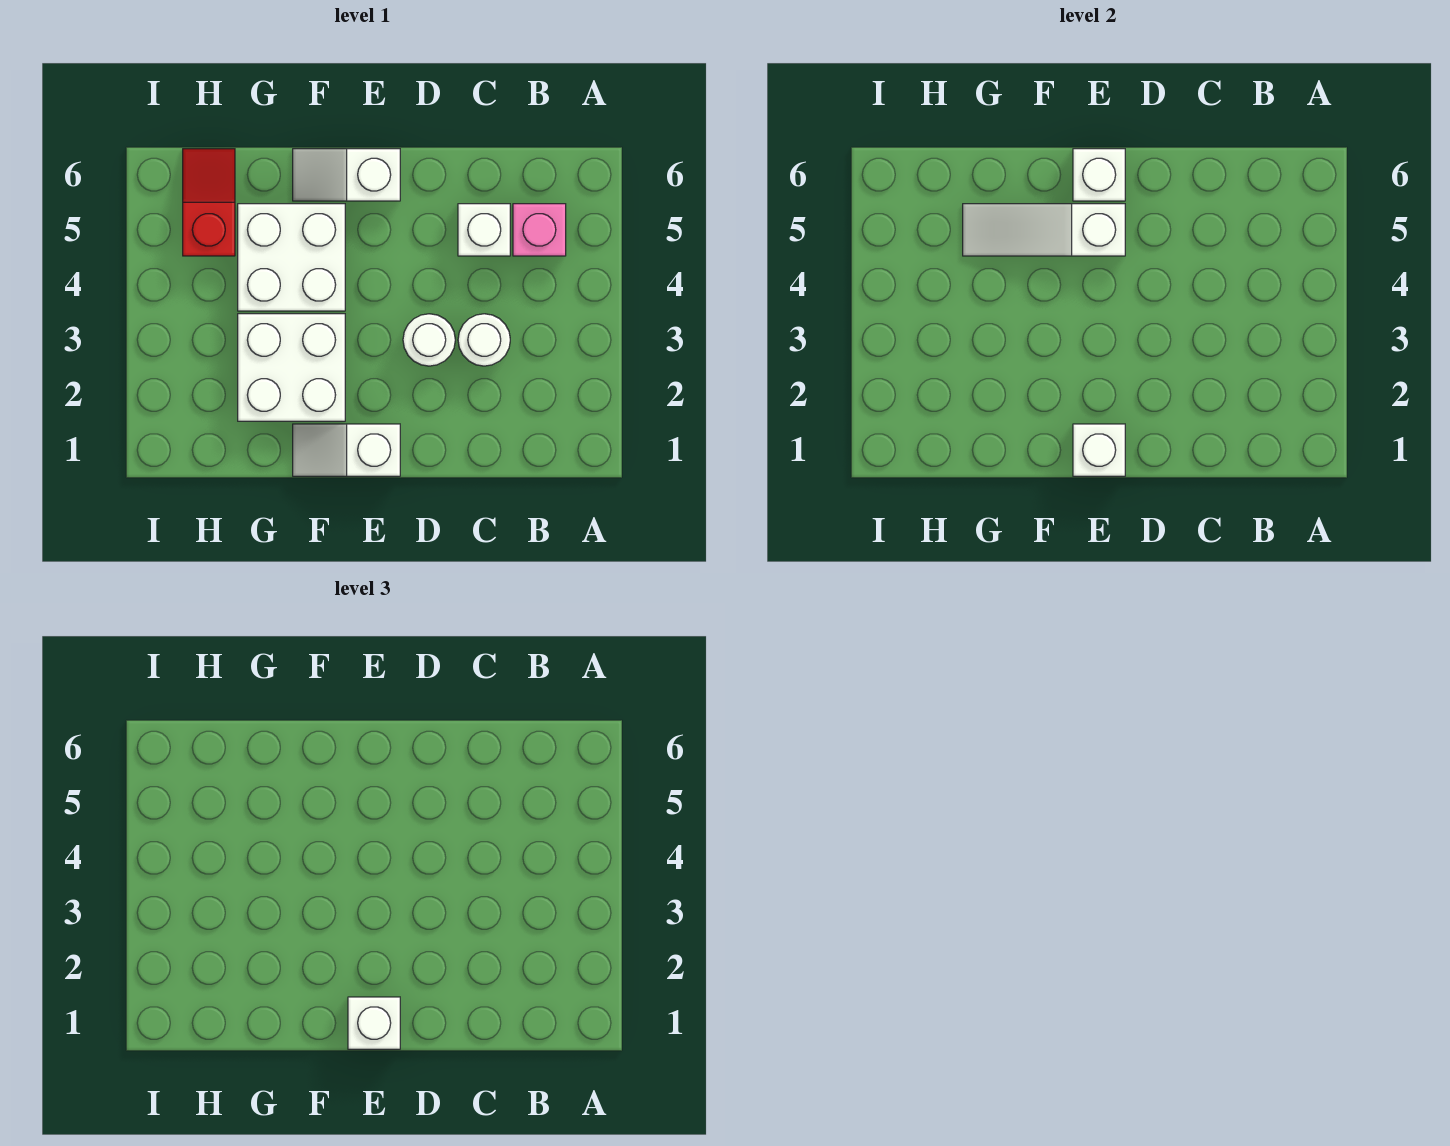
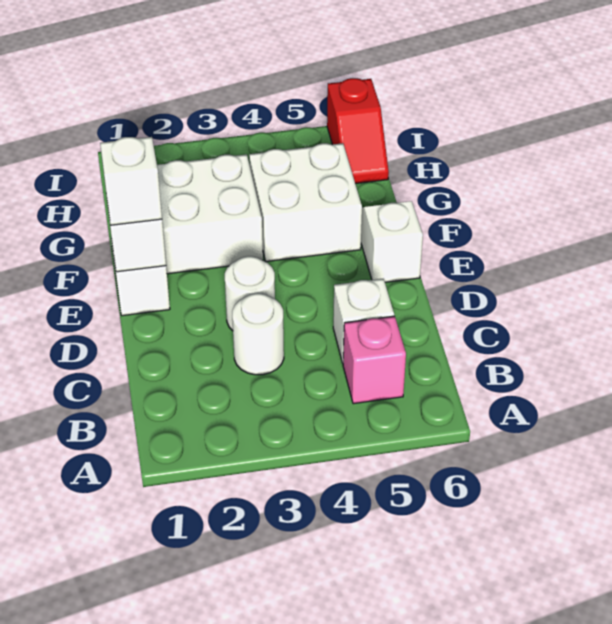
white 1x3 slope [963,204,1125,256] -> none
white 1x1 brick [1073,149,1125,201] -> none
red 1x2 slope [183,149,235,256] -> red 1x2 slope turned to [327,78,389,184]

